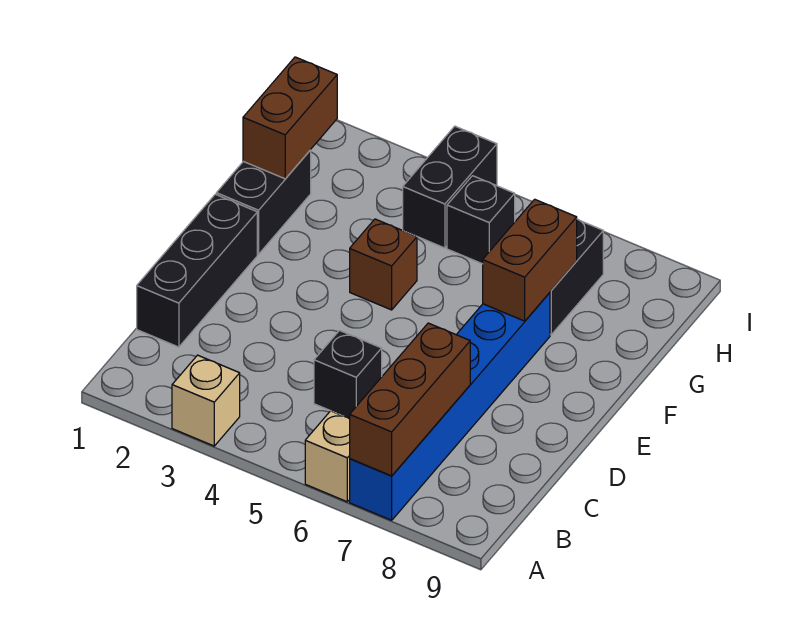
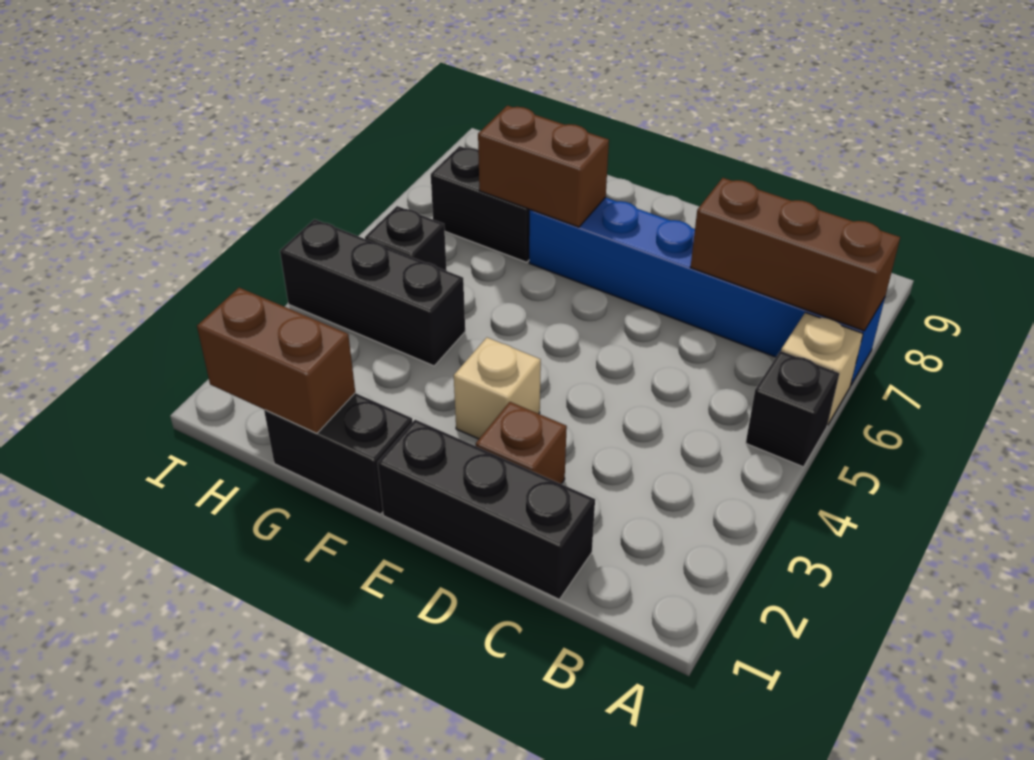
tan 1x1 brick [172,355,240,446] -> tan 1x1 brick moved to [454,338,541,439]
black 1x1 brick [314,331,382,419] -> black 1x1 brick moved to [746,351,839,467]
brown 1x1 brick [350,219,417,310] -> brown 1x1 brick moved to [476,402,567,484]
black 1x2 brick [403,126,497,248] -> black 1x3 brick [280,219,465,366]

